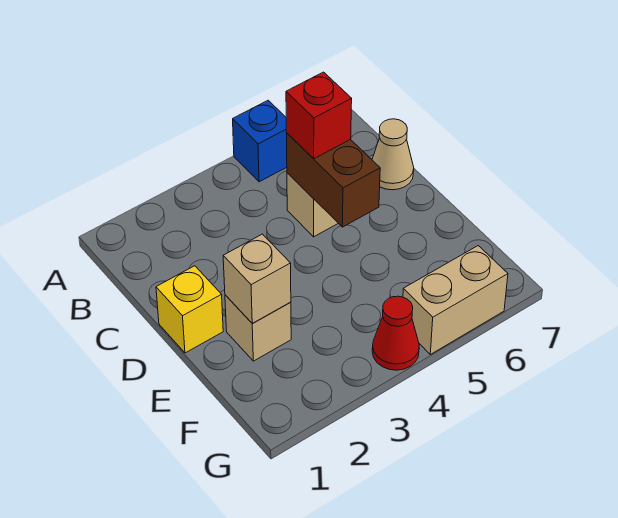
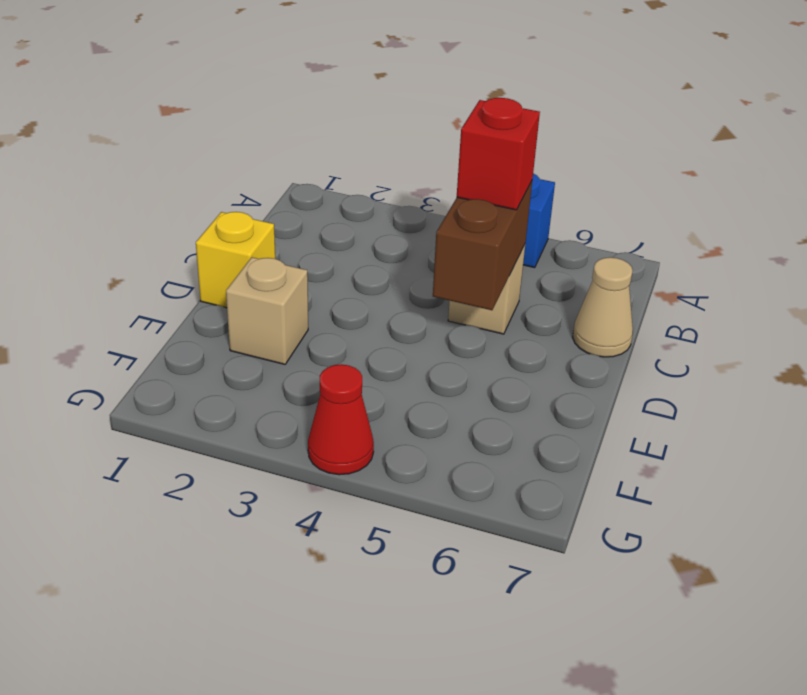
tan 1x1 brick [223,234,291,324] -> none
tan 1x2 brick [403,246,508,354] -> none

